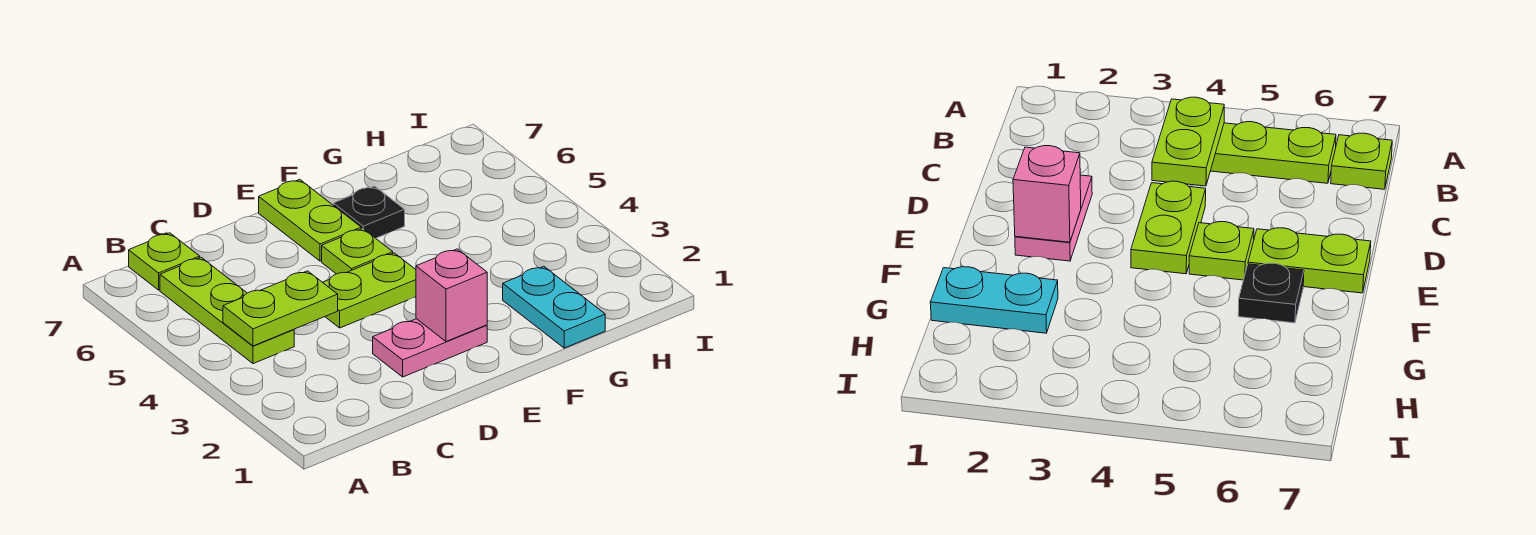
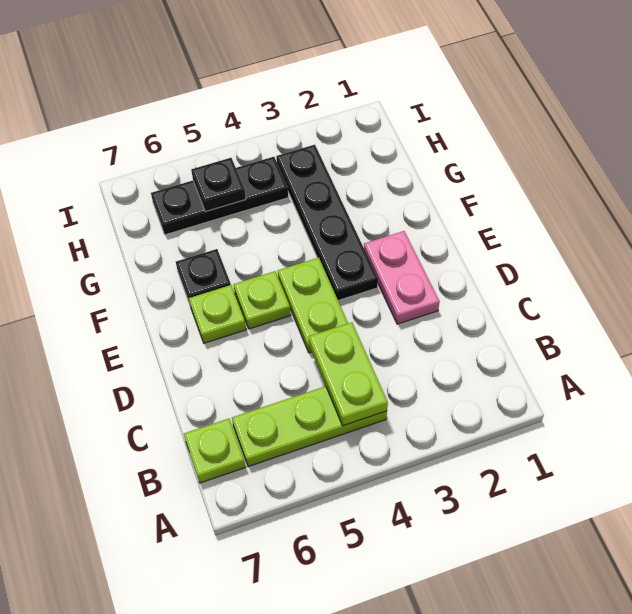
pink 1x1 brick [416,249,487,342] -> none
none -> black 1x4 plate [276,145,378,300]
lime 1x2 plate [259,179,361,261] -> lime 1x1 plate [189,285,246,343]
cyan 1x2 plate [503,266,605,348] -> none
none -> black 1x3 plate [151,157,288,235]
none -> black 1x1 plate [191,158,246,211]

